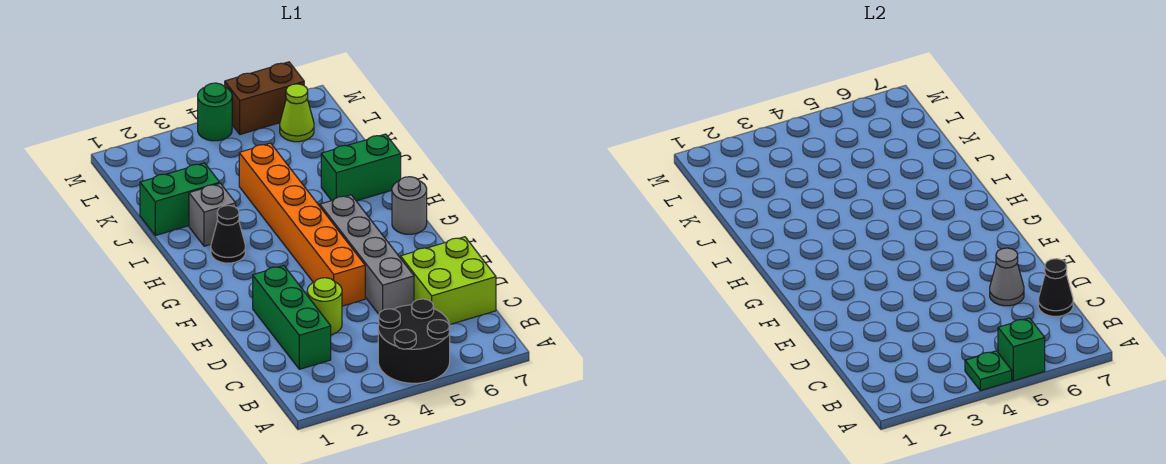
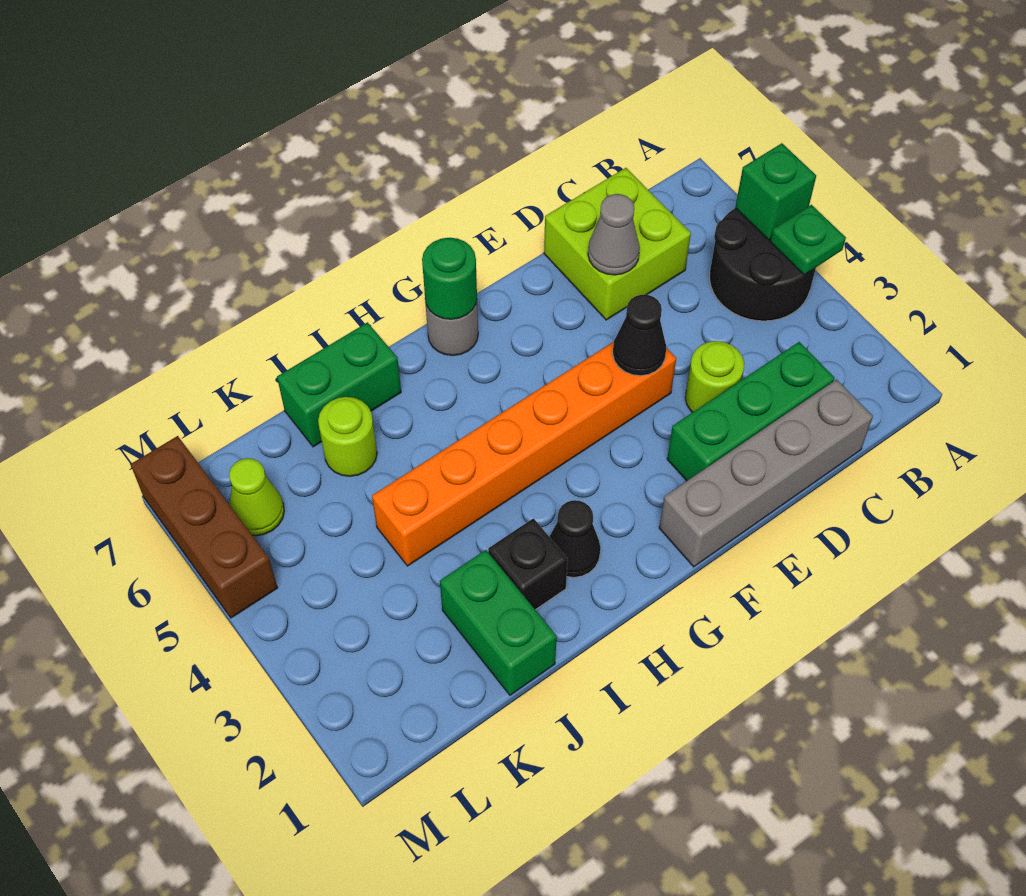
black 1x1 cone [1038,259,1073,316] -> black 1x1 cone moved to [613,295,666,376]
grey 1x4 brick [320,195,414,314] -> grey 1x4 brick moved to [659,380,873,567]
grey 1x1 brick [189,183,236,246] -> black 1x1 brick [488,518,568,610]
green 1x2 brick [321,134,401,201] -> green 1x2 brick turned to [277,322,401,447]
none -> lime 1x1 round brick [318,397,377,476]
green 1x1 round brick [198,83,232,141] -> green 1x1 round brick moved to [422,238,477,319]
brown 1x2 brick [225,62,304,134] -> brown 1x3 brick [130,436,278,618]

